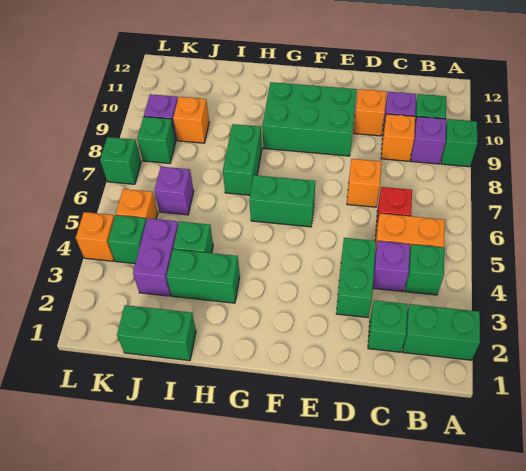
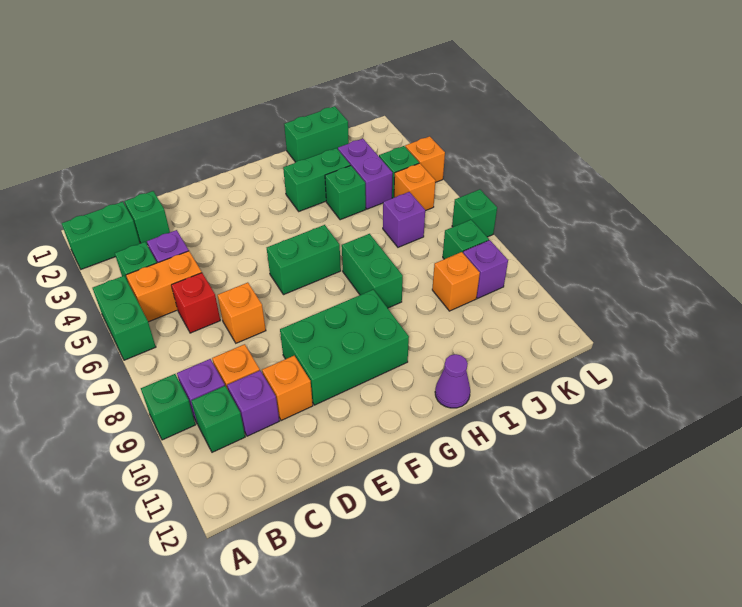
green 1x2 brick [336,238,376,318] -> green 1x2 brick moved to [93,276,156,360]
none -> purple 1x1 cone [435,354,470,408]

